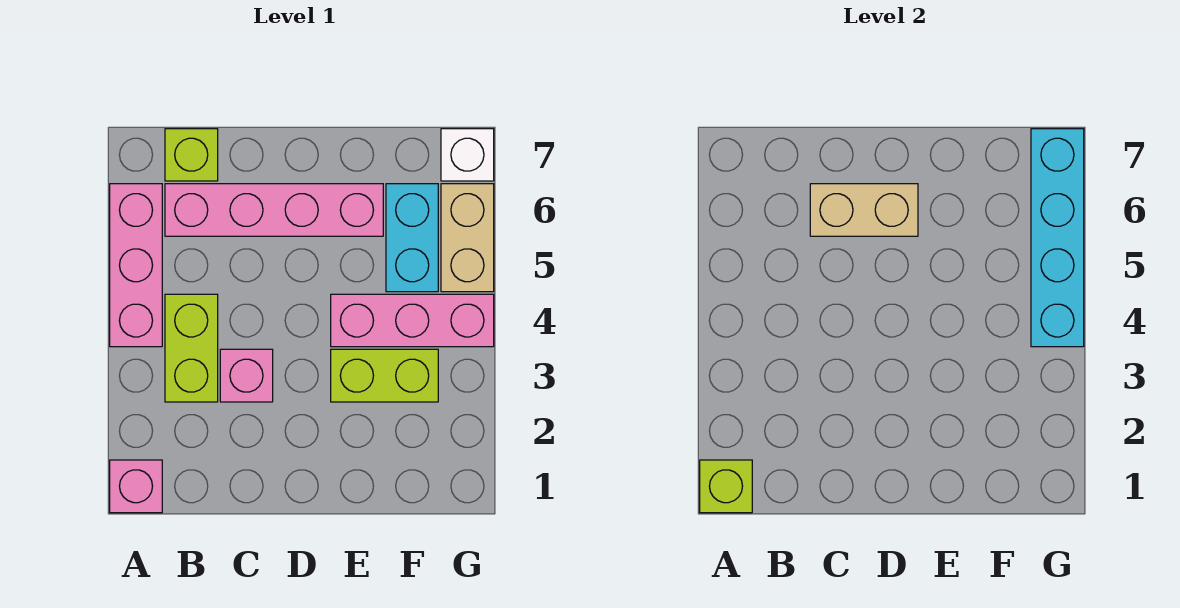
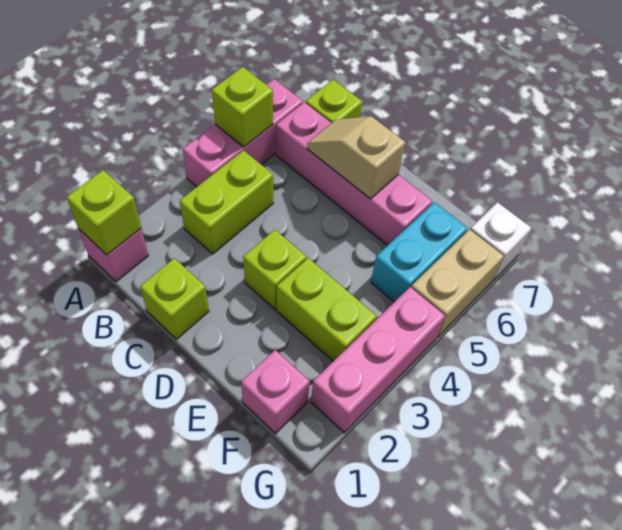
none -> lime 1x1 brick [212,67,273,147]
none -> lime 1x1 brick [140,258,209,339]
pink 1x1 brick [220,349,273,402] -> pink 1x1 brick moved to [241,350,310,434]
tan 1x2 brick [810,184,918,236] -> tan 1x2 slope [307,116,405,199]
none -> lime 1x1 brick [243,230,307,309]
pink 1x3 brick [331,294,494,347] -> pink 1x3 brick turned to [311,287,445,433]
cyan 1x4 brick [1031,129,1084,347] -> none

